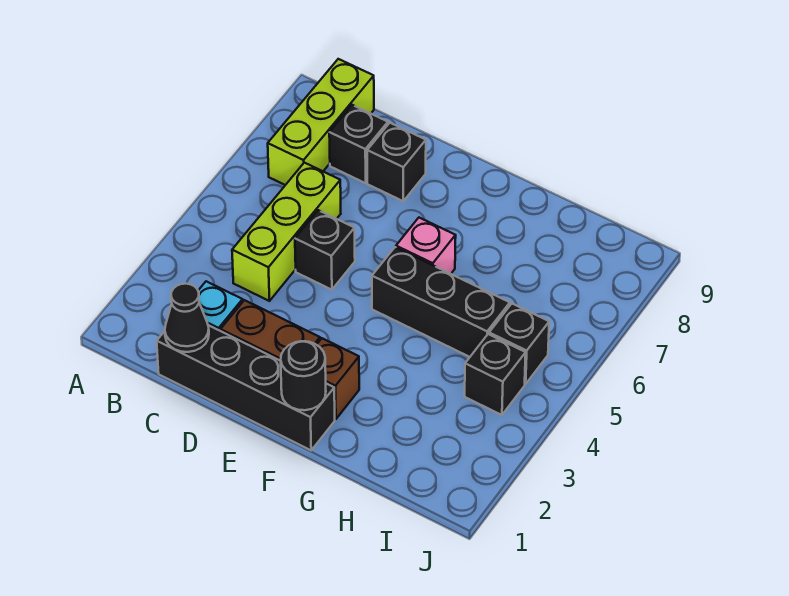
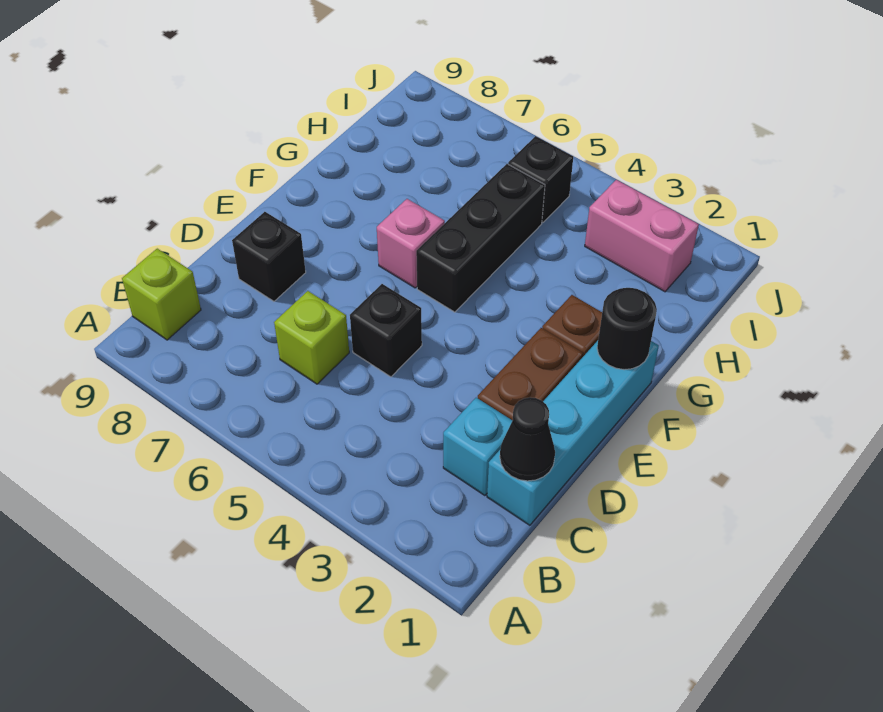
lime 1x3 brick [268,59,374,185] -> lime 1x1 brick [122,249,201,340]
black 1x4 brick [157,325,335,450] -> cyan 1x4 brick [487,341,659,525]
lime 1x3 brick [232,163,341,301] -> lime 1x1 brick [274,291,349,384]
black 1x1 brick [329,105,388,183] -> none
none -> pink 1x2 brick [585,180,699,292]
black 1x1 brick [465,334,526,415] -> none

